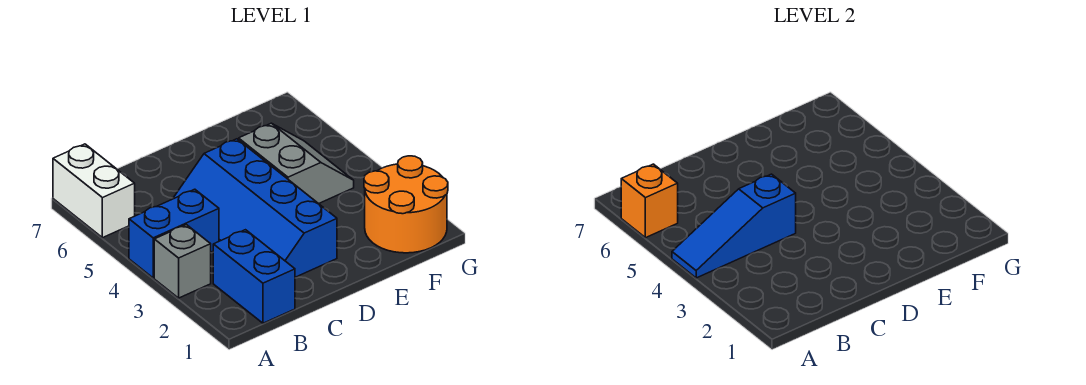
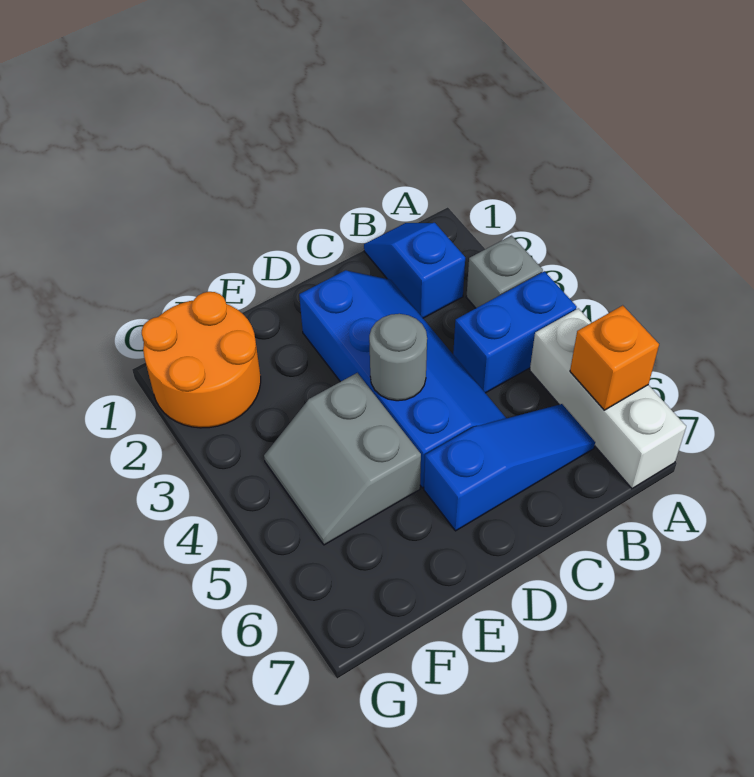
blue 1x3 slope [672,174,796,278] -> blue 1x3 slope moved to [424,404,595,531]
white 1x2 brick [53,144,135,238] -> white 1x3 brick [530,308,686,489]
blue 1x2 brick [213,230,295,323] -> blue 1x2 slope [364,223,465,318]
none -> grey 1x1 round brick [369,314,427,401]

